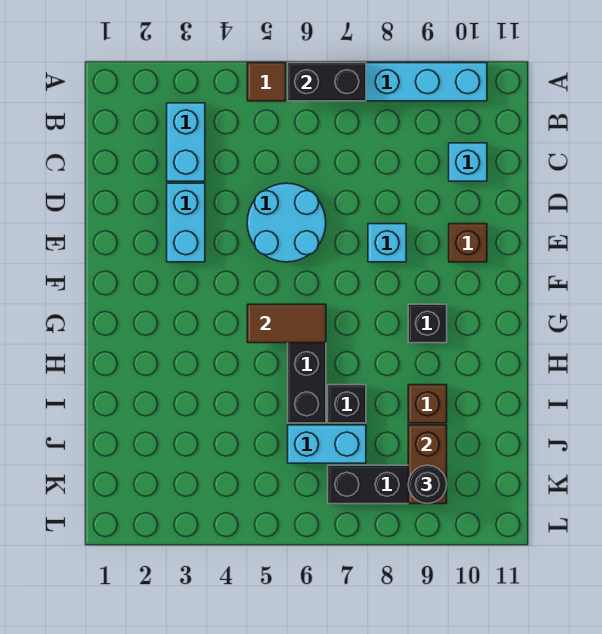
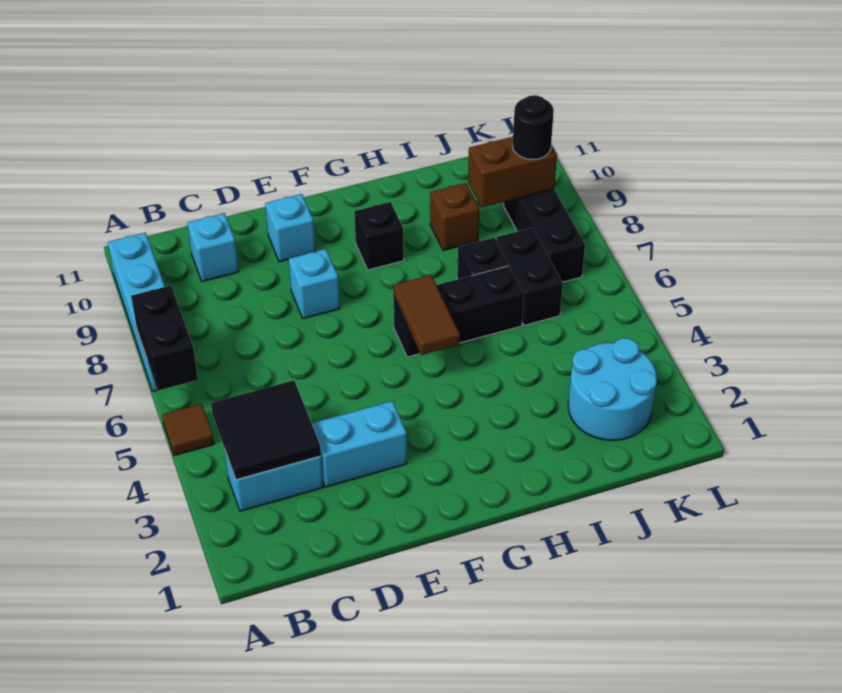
none -> black 2x2 tile [211,380,321,480]
cyan 2x2 round brick [247,183,326,262] -> cyan 2x2 round brick moved to [568,338,657,440]
brown 1x1 brick [449,224,487,262] -> cyan 1x1 brick [265,194,315,262]
cyan 1x2 brick [288,425,366,463] -> black 1x2 brick [496,228,563,325]

